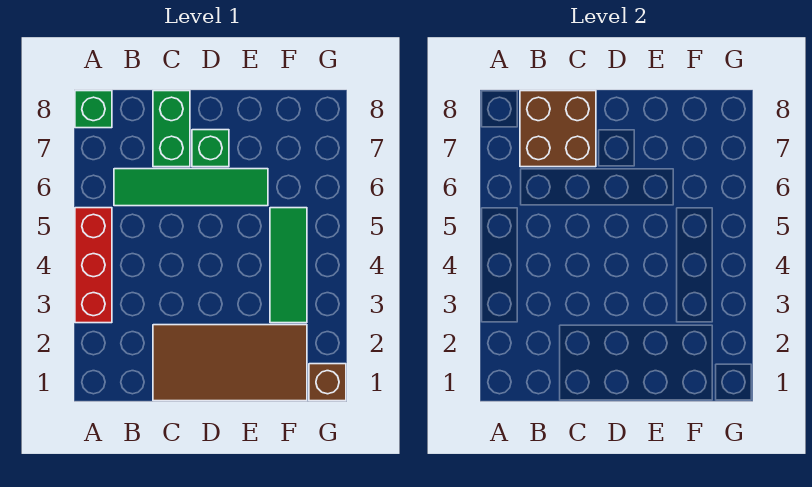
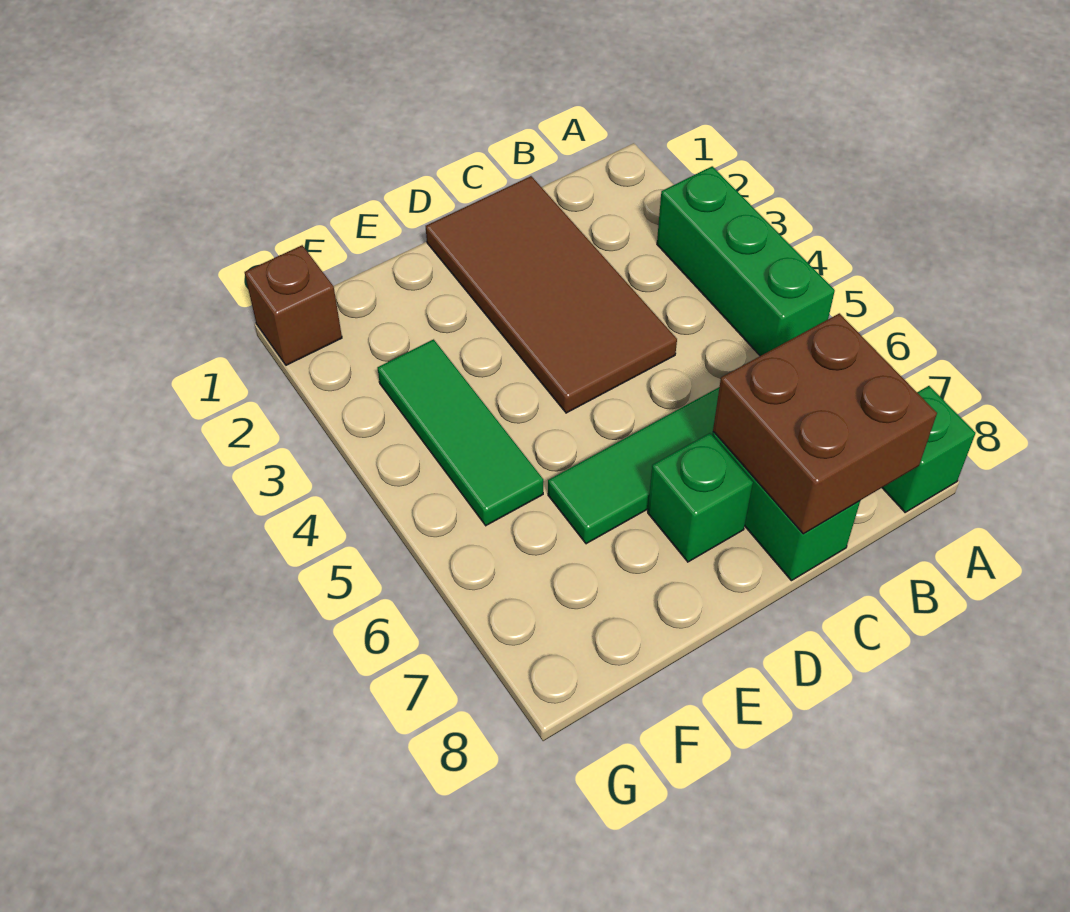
red 1x3 brick [75,208,112,323] -> green 1x3 brick [657,166,835,356]
brown 2x4 tile [153,325,307,401] -> brown 2x4 tile turned to [426,176,677,413]

